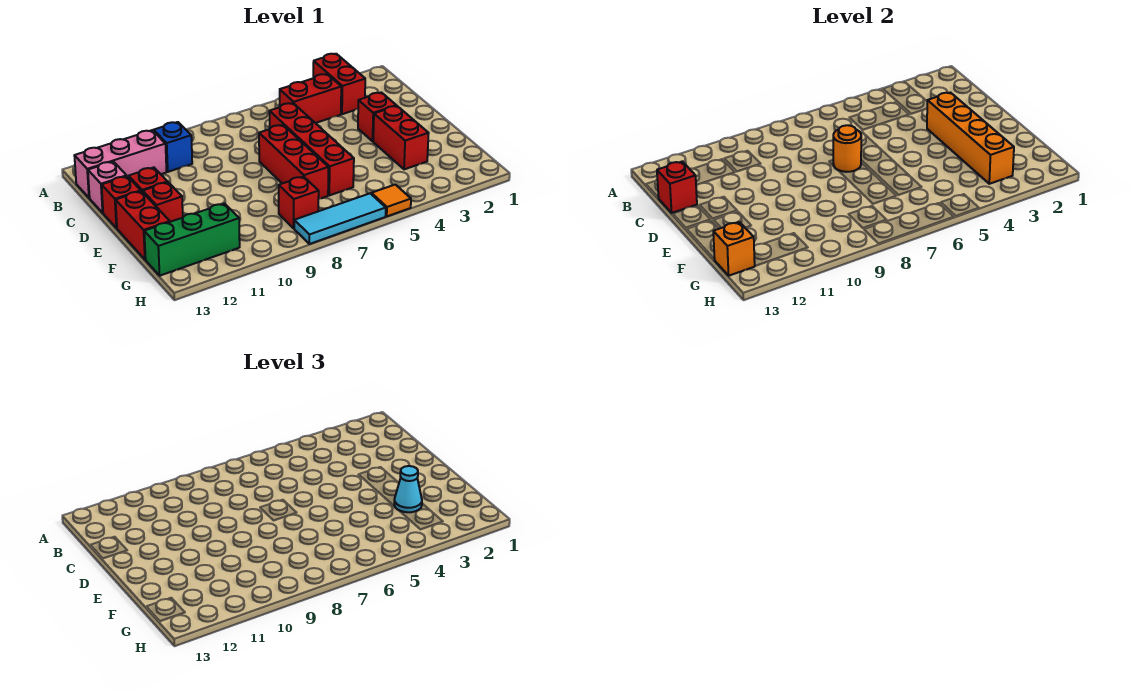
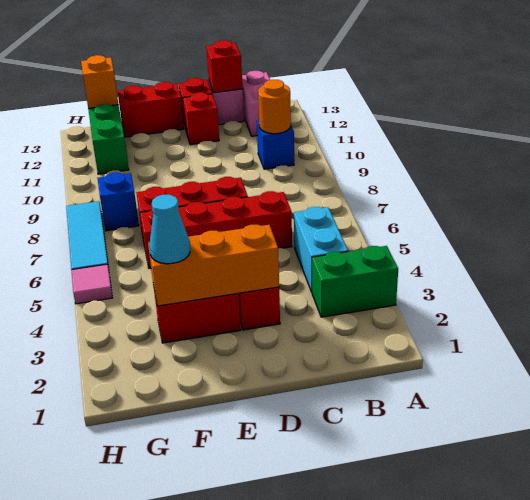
red 1x2 brick [313,54,365,114] -> green 1x2 brick [312,246,398,317]
red 1x2 brick [280,74,341,123] -> cyan 1x2 brick [294,207,348,292]
pink 1x3 brick [74,130,167,198] -> pink 1x2 brick [242,71,270,136]
orange 1x4 brick [927,92,1014,184] -> orange 1x3 brick [148,225,279,306]
orange 1x1 round brick [833,125,861,172] -> orange 1x1 round brick moved to [258,80,291,134]
red 1x1 brick [143,182,183,222] -> none
red 1x1 brick [279,176,319,228] -> blue 1x1 brick [98,172,139,231]
orange 1x1 tile [371,185,411,216] -> pink 1x1 tile [71,264,112,304]

